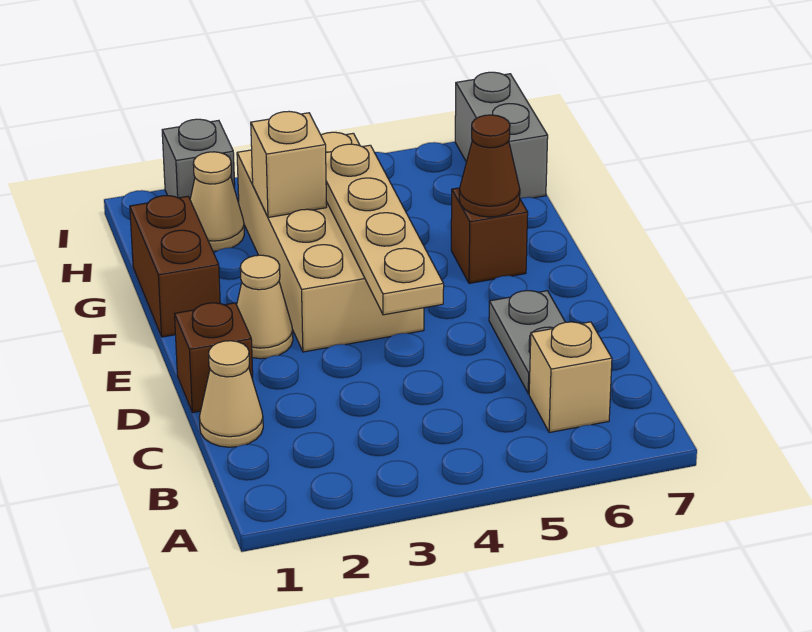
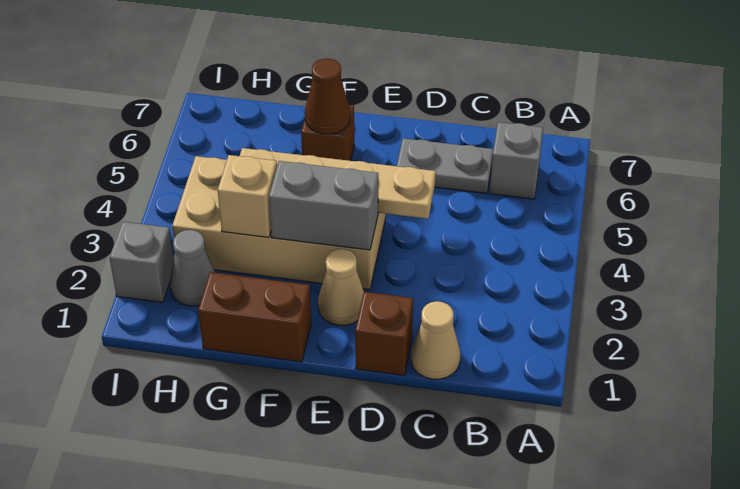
tan 1x1 brick [529,322,612,433] -> grey 1x1 brick [490,122,543,199]
tan 1x1 cone [190,152,244,251] -> grey 1x1 cone [170,230,215,306]
grey 1x2 brick [455,72,548,198] -> grey 1x2 brick moved to [269,161,378,250]

